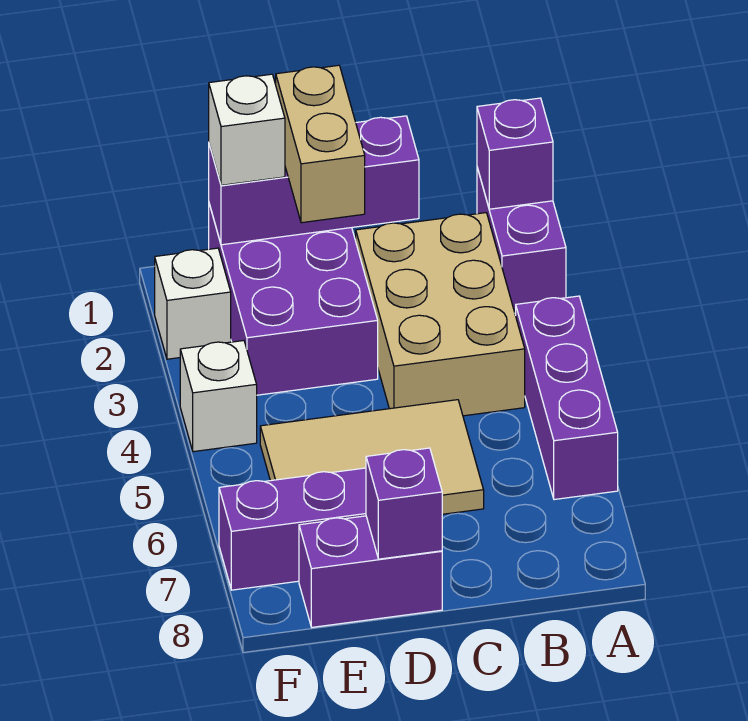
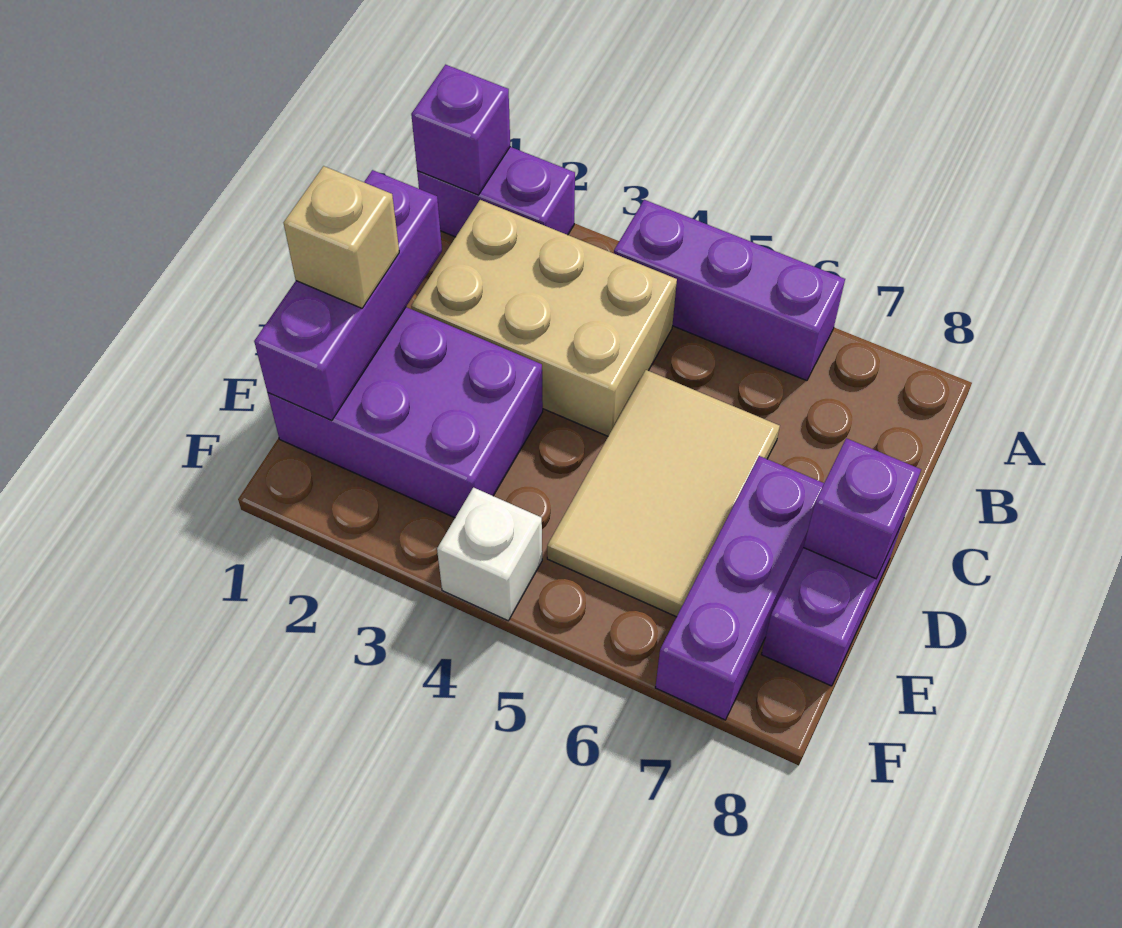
tan 1x2 brick [276,65,365,223] -> tan 1x1 brick [284,166,399,308]
white 1x1 brick [209,74,285,185] -> none
white 1x1 brick [155,248,231,359] -> none

